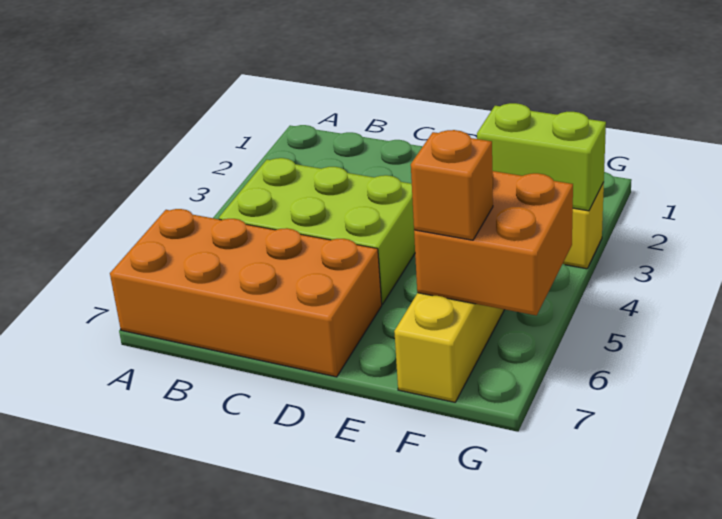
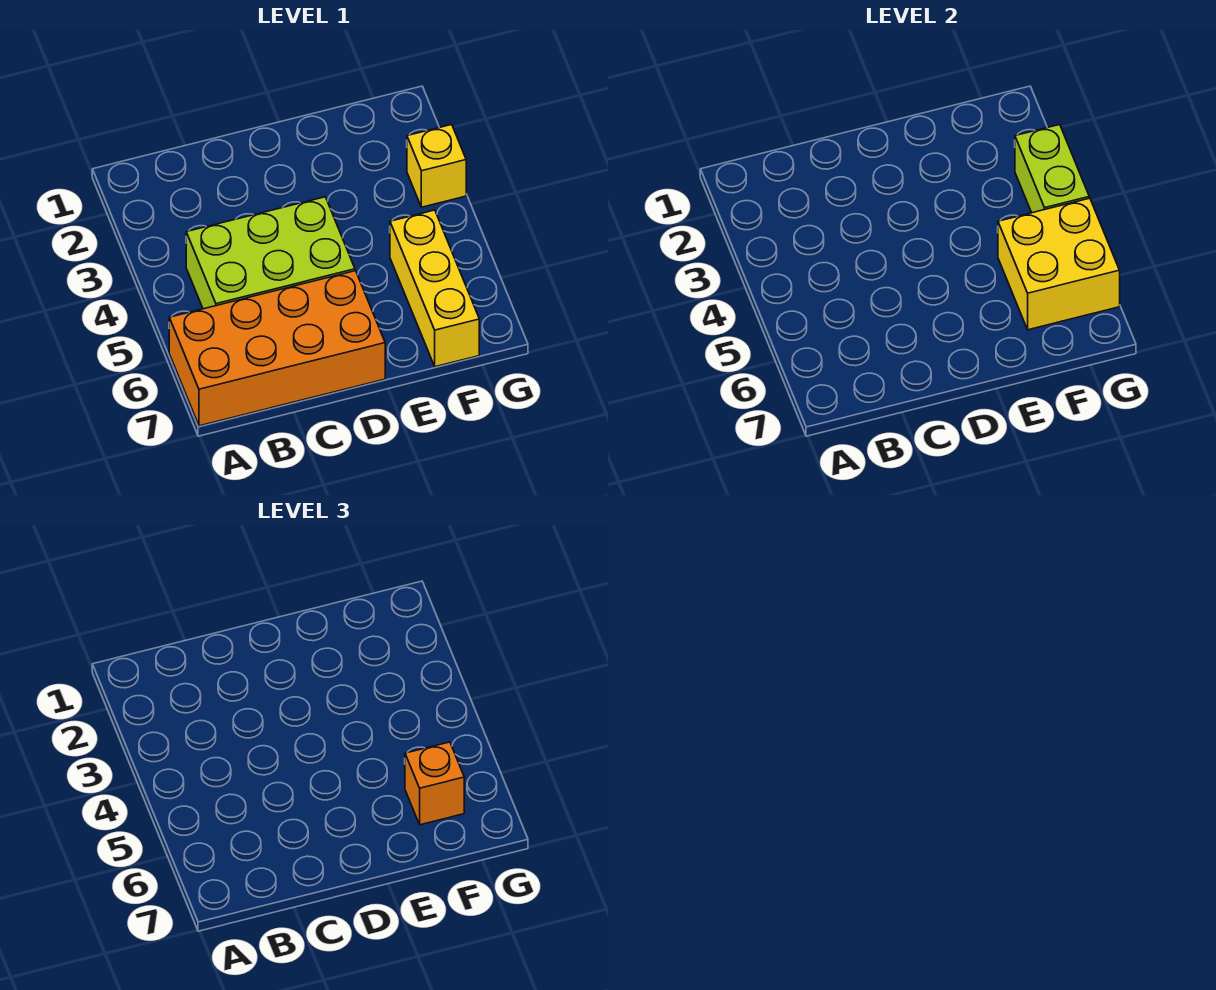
lime 1x2 brick [477,103,606,211] -> lime 1x2 brick turned to [1015,125,1089,213]
orange 2x2 brick [414,171,573,315] -> yellow 2x2 brick [998,198,1120,330]

